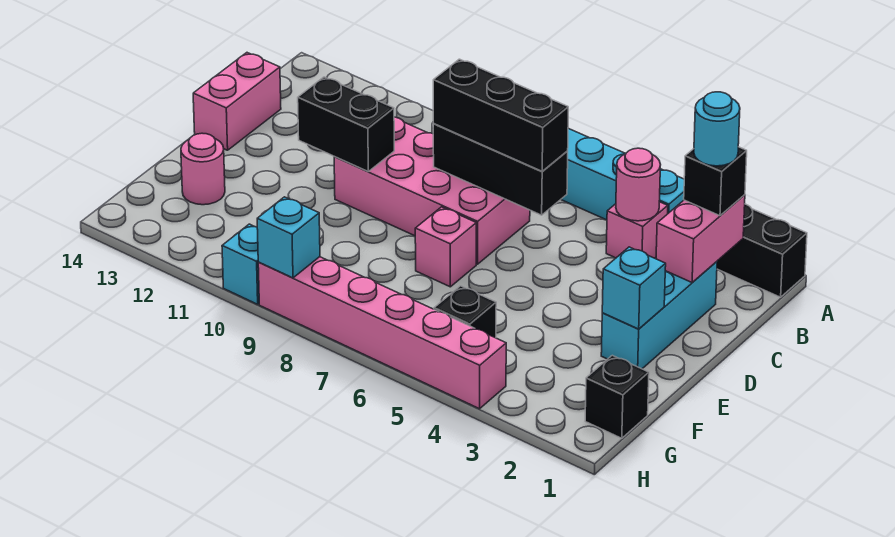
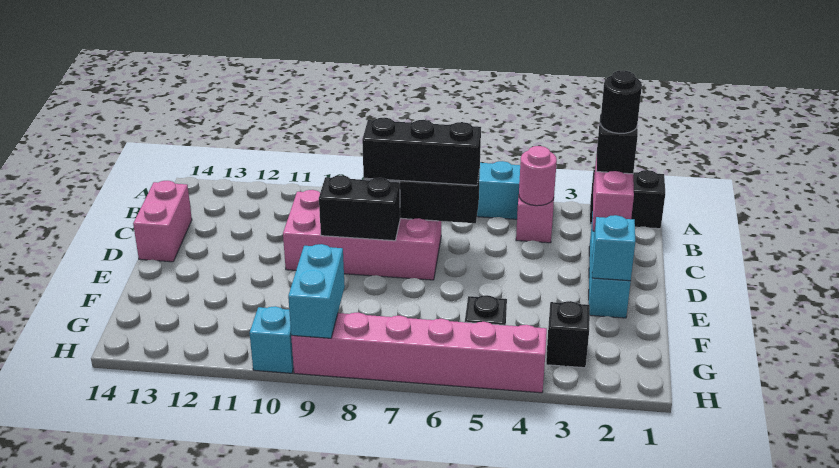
cyan 1x1 round brick [694,92,740,166] -> black 1x1 round brick [600,70,642,133]
black 1x2 brick [298,77,394,172] -> black 1x2 brick moved to [319,175,400,241]
pink 1x1 brick [415,207,476,287] -> none
pink 1x1 round brick [181,133,225,205] -> none
black 1x1 brick [585,355,649,438] -> black 1x1 brick moved to [546,301,590,368]
cyan 1x1 brick [257,197,320,278] -> cyan 1x2 brick [288,244,345,338]

